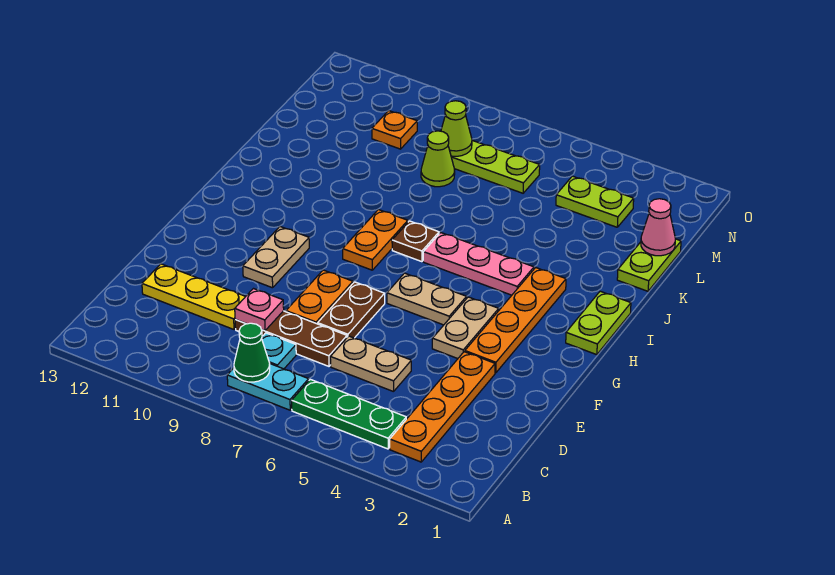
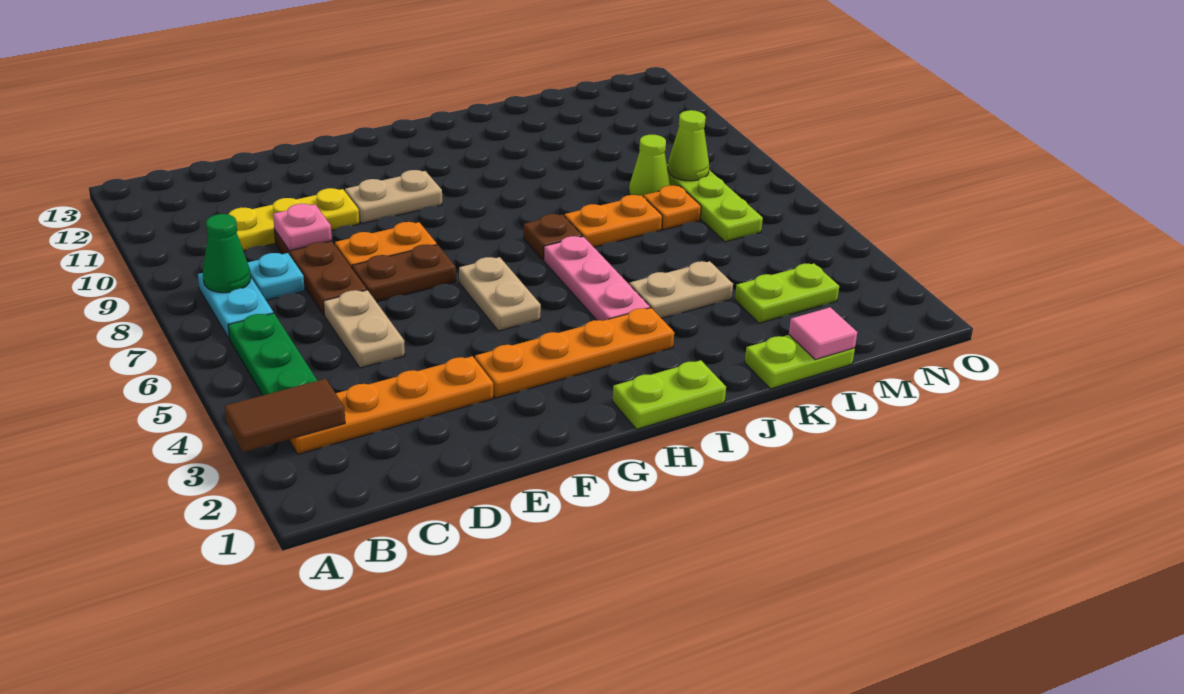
none -> brown 1x2 tile [225,379,345,452]
yellow 1x3 plate [142,264,246,329] -> yellow 1x3 plate turned to [228,188,359,251]
tan 1x2 plate [432,297,499,359] -> tan 1x2 plate moved to [630,261,733,319]
orange 1x2 plate [343,210,408,270] -> orange 1x2 plate moved to [564,195,662,247]
pink 1x1 cone [641,199,675,256] -> pink 1x1 tile [789,307,857,360]
lime 1x2 plate [556,176,634,227] -> lime 1x2 plate turned to [735,264,839,323]
orange 1x1 plate [372,111,417,149] -> orange 1x1 plate moved to [643,185,701,230]

